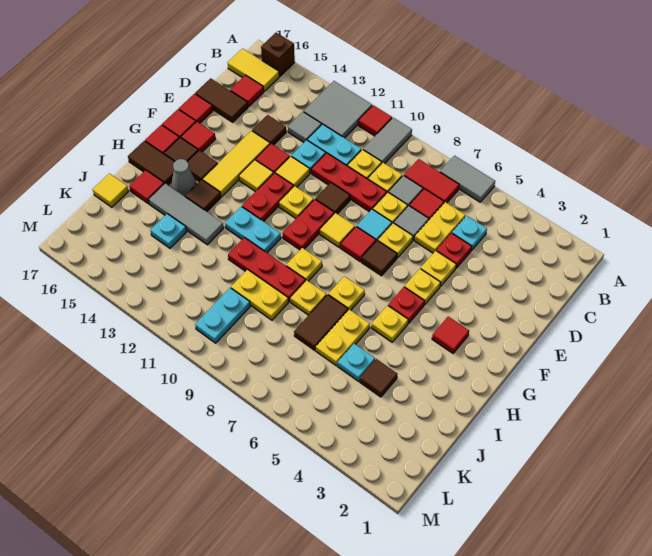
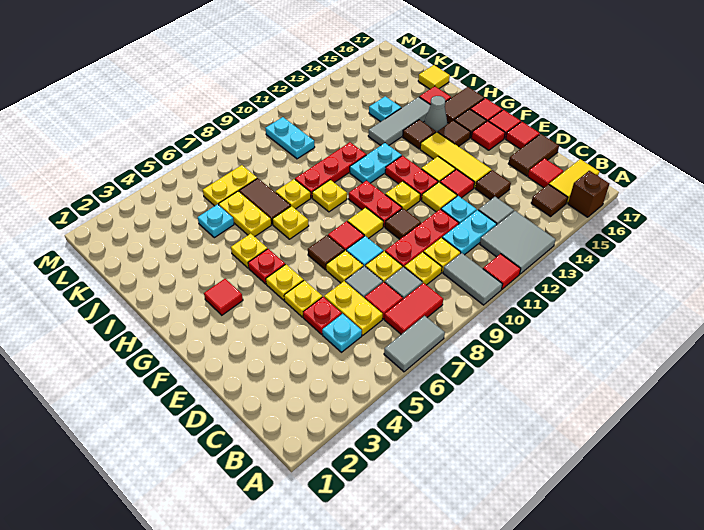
brown 1x1 tile [360,359,397,397] -> brown 1x1 tile moved to [531,184,568,217]
yellow 1x2 plate [231,270,289,320] -> yellow 1x2 plate moved to [203,165,257,206]

